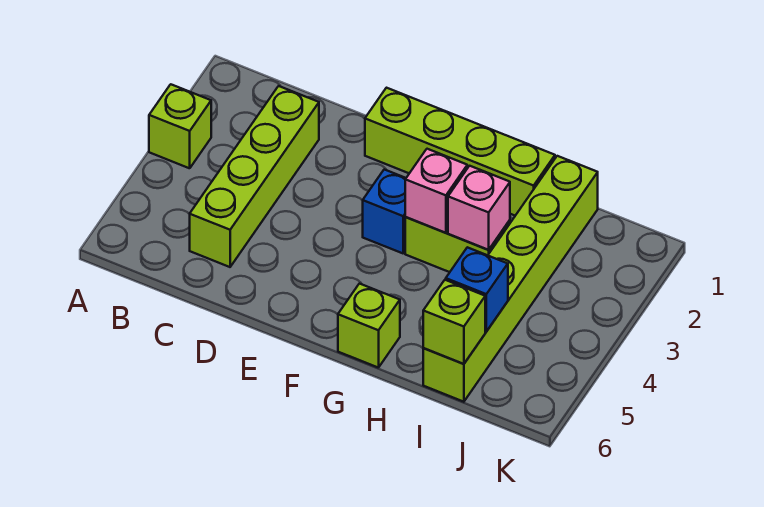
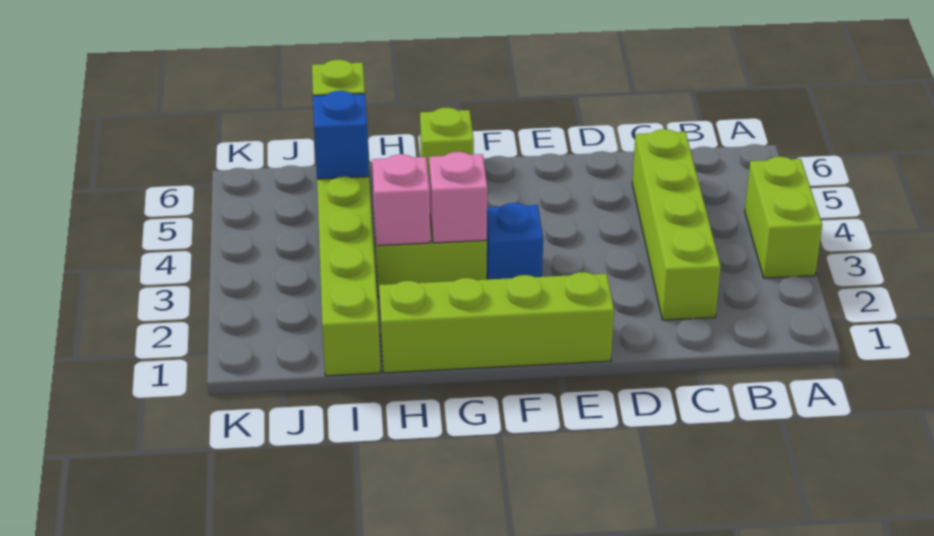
lime 1x1 brick [149,84,211,168] -> lime 1x2 brick [745,157,822,278]

